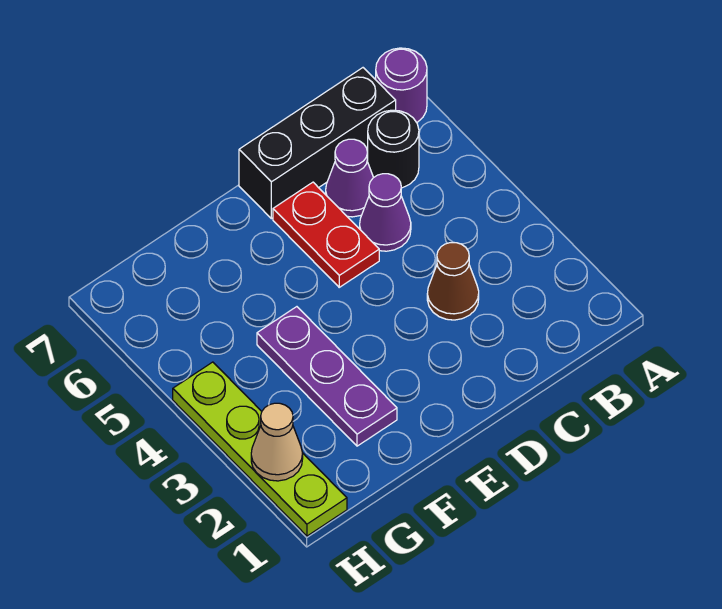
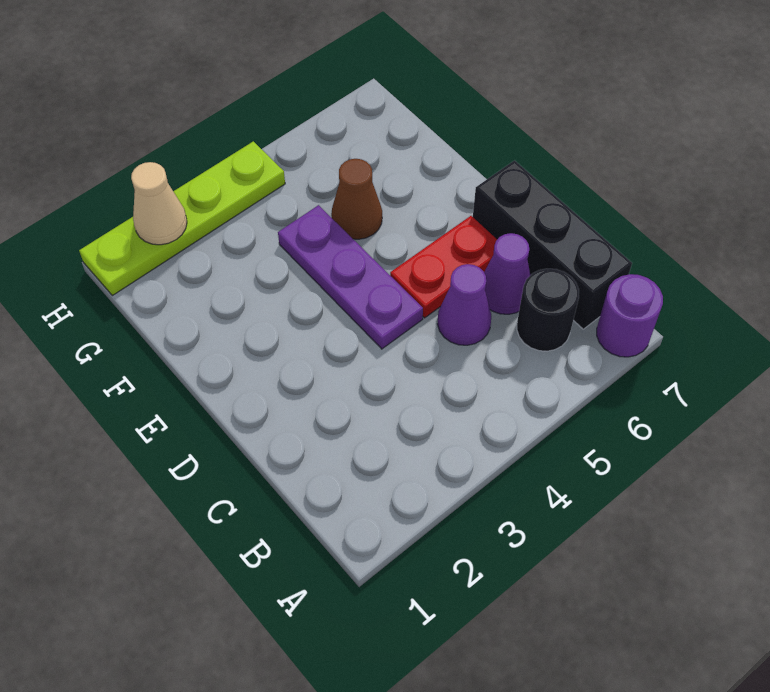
brown 1x1 cone [427,243,479,320] -> brown 1x1 cone moved to [331,159,382,239]
purple 1x3 plate [257,307,397,446] -> purple 1x3 plate turned to [278,205,423,349]

